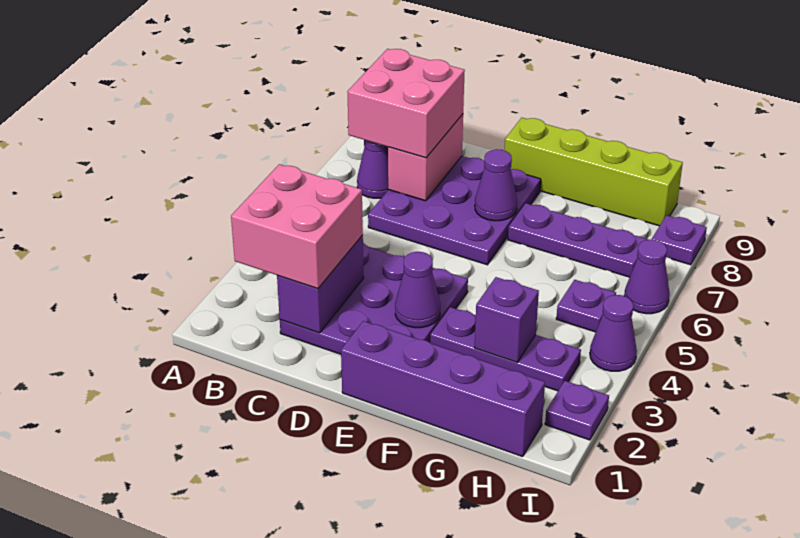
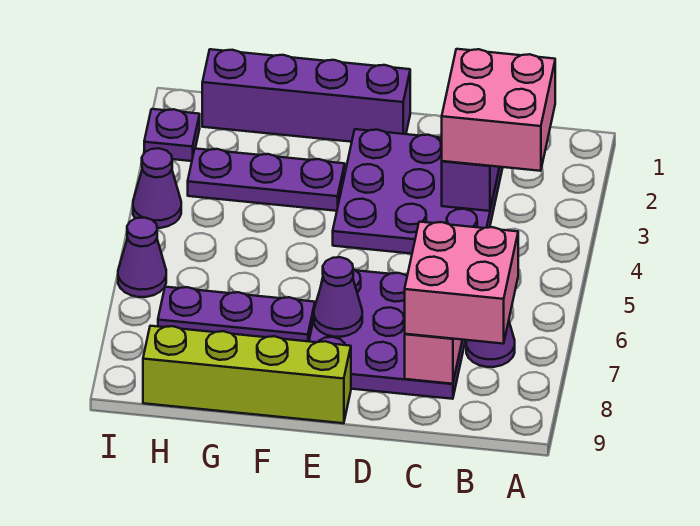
purple 1x1 cone [395,252,440,328] -> none
purple 1x1 brick [475,277,539,362] -> none
purple 1x1 plate [556,280,616,332] -> none
purple 1x1 plate [652,215,707,265] -> none

